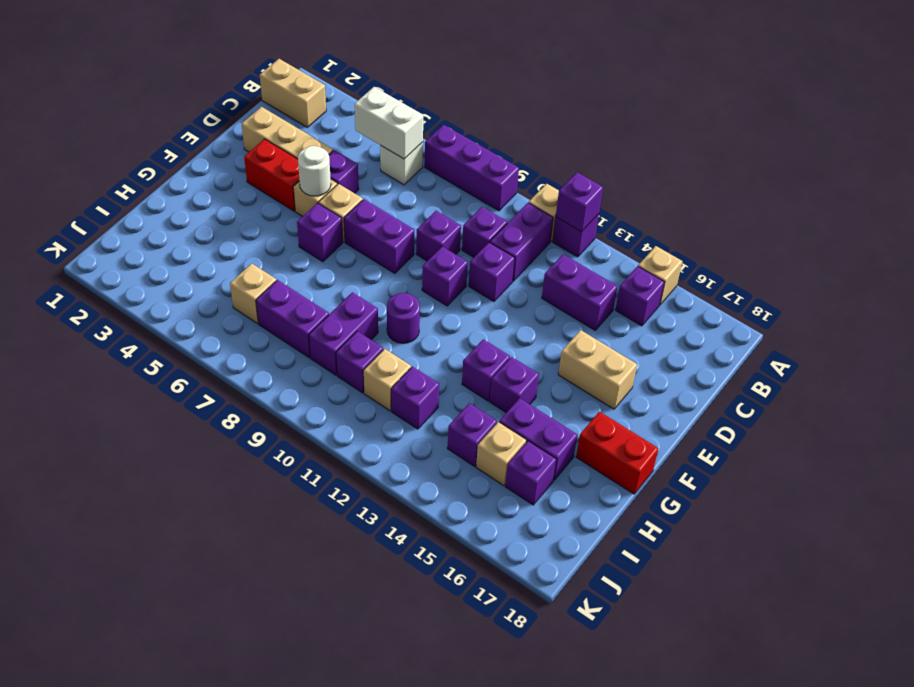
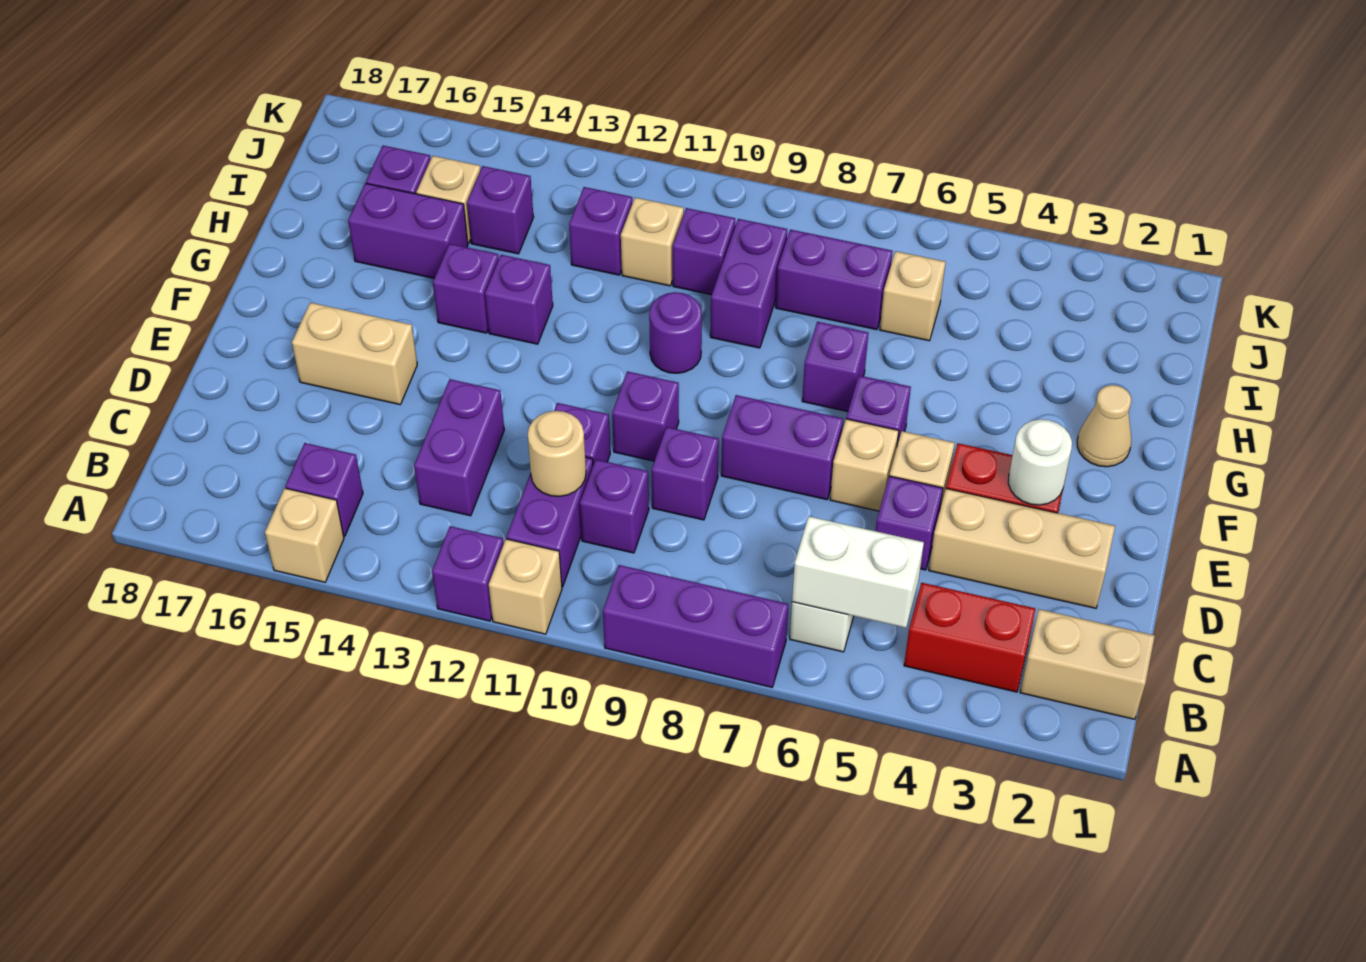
purple 1x1 brick [556,172,603,232] -> purple 1x1 brick moved to [802,322,868,412]
none -> tan 1x1 round brick [528,411,586,496]
purple 1x2 brick [542,254,617,330] -> purple 1x2 brick turned to [414,379,504,516]
white 1x1 round brick [298,146,331,196] -> white 1x1 round brick moved to [1008,419,1072,505]
none -> tan 1x1 cone [1077,385,1131,467]
red 1x2 brick [576,412,659,494] -> red 1x2 brick moved to [904,583,1036,692]

